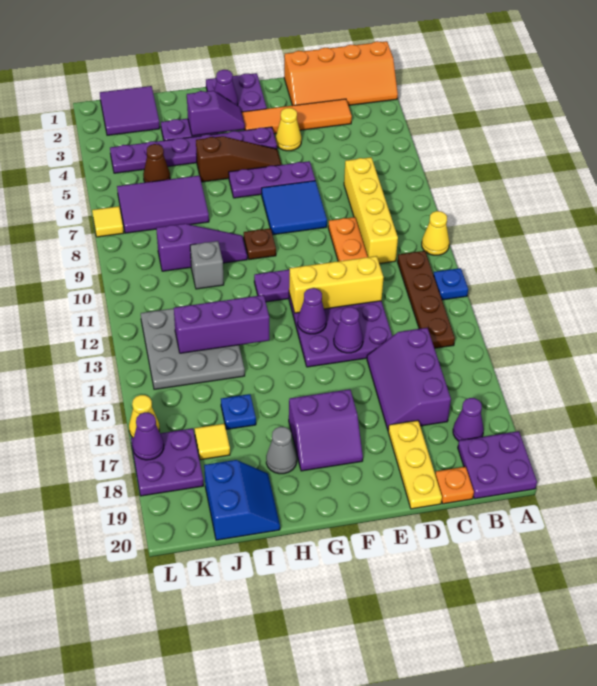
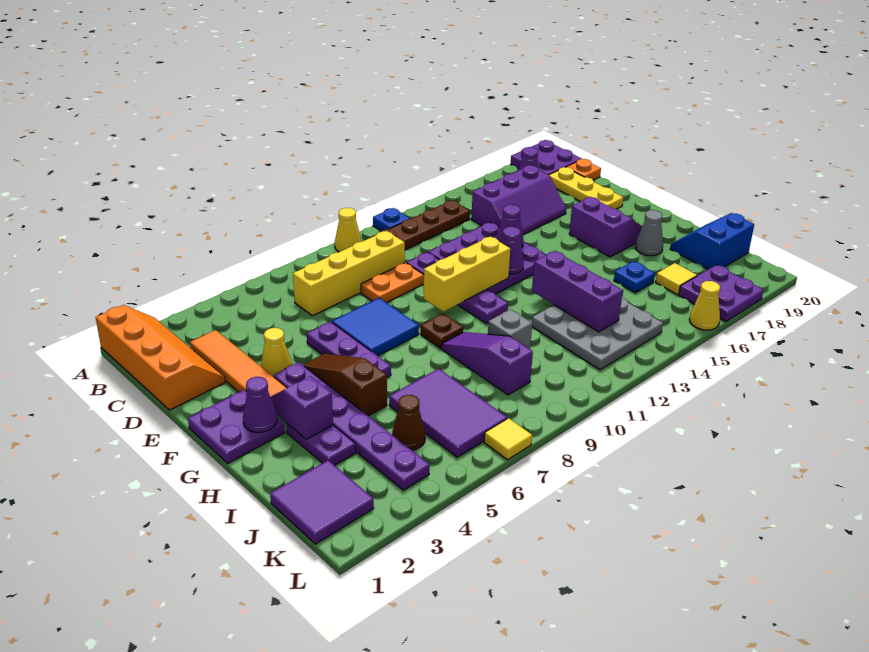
yellow 1x3 brick [289,256,384,313] -> yellow 1x3 brick turned to [424,237,510,312]
yellow 1x3 plate [388,420,442,509] -> yellow 1x3 plate turned to [549,167,623,209]
purple 1x1 cone [133,412,164,460] -> none

